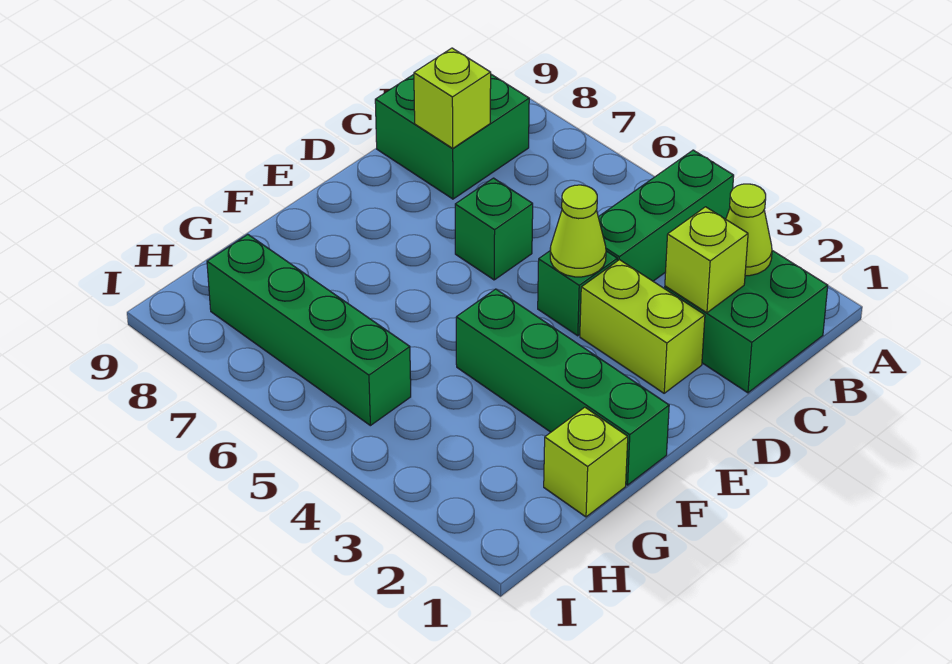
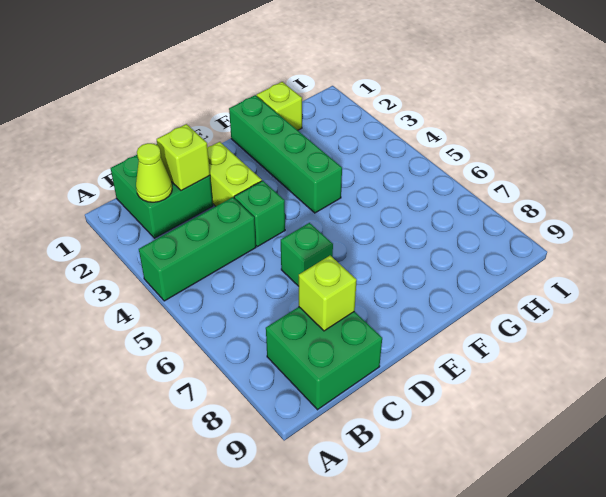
lime 1x1 cone [550,185,606,277] -> none
green 1x4 brick [207,235,411,426] -> none

